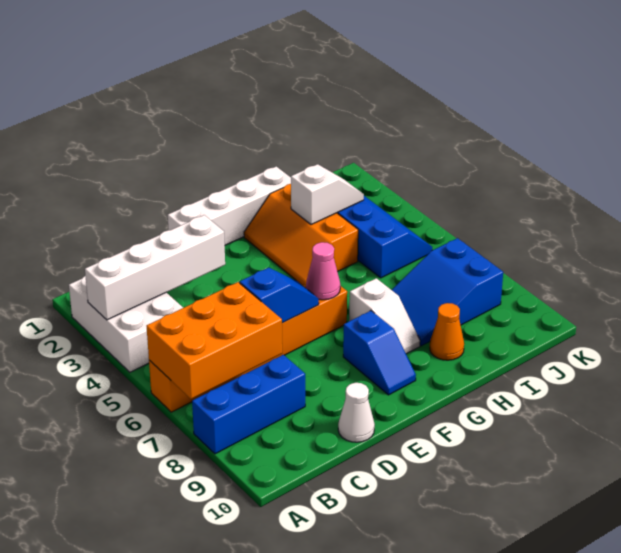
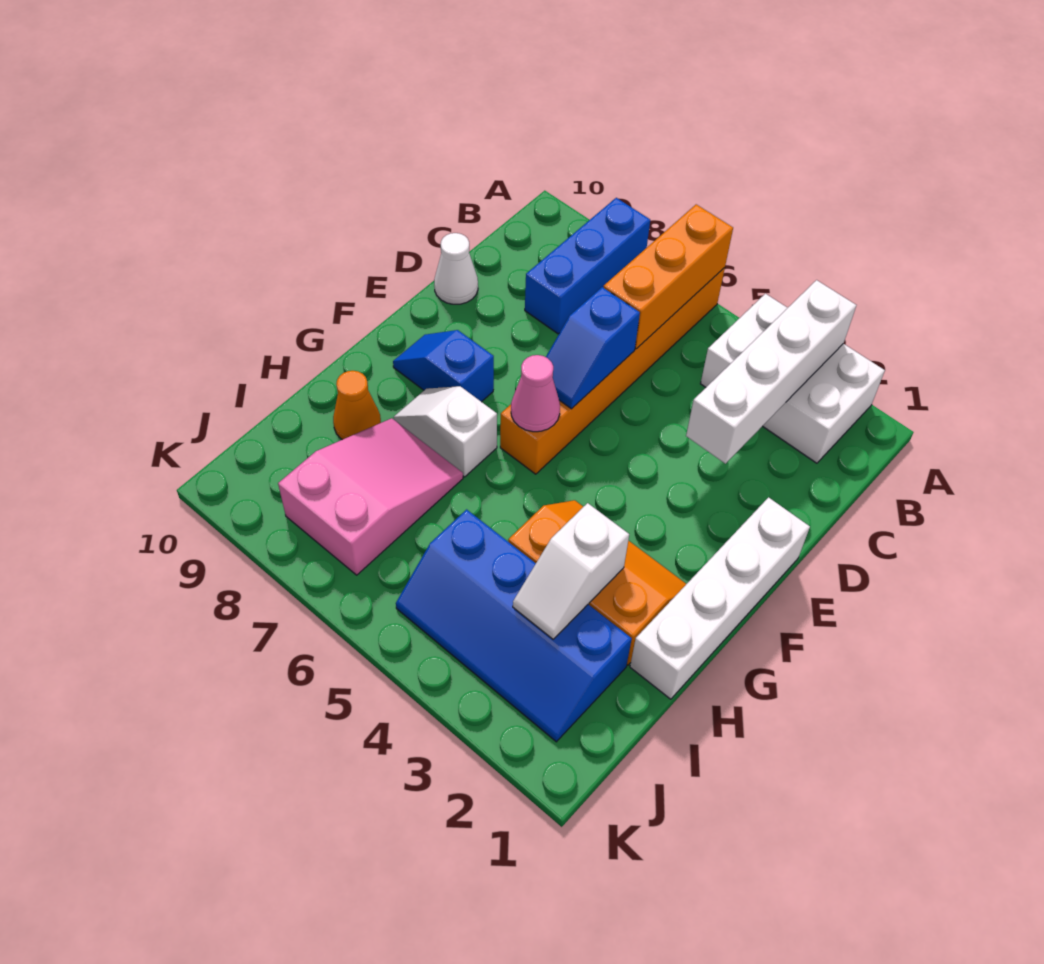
orange 2x3 brick [147,282,282,399] -> orange 1x3 brick [604,204,733,349]
blue 2x3 slope [392,238,503,346] -> pink 2x3 slope [278,418,463,575]

